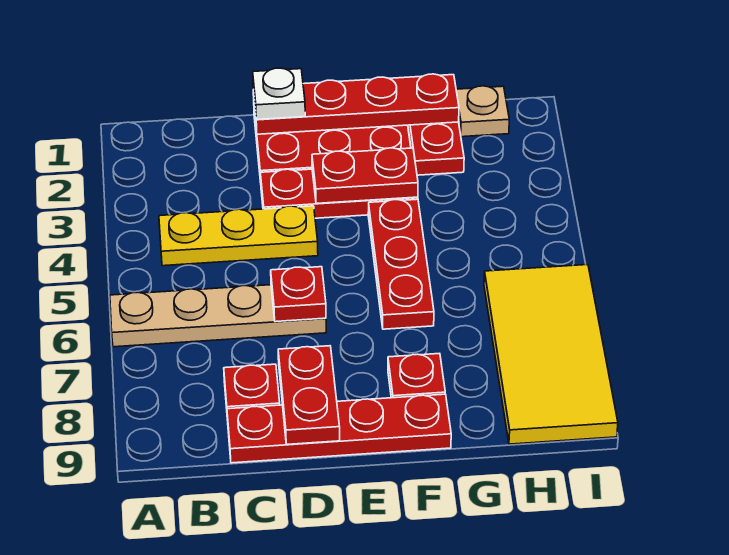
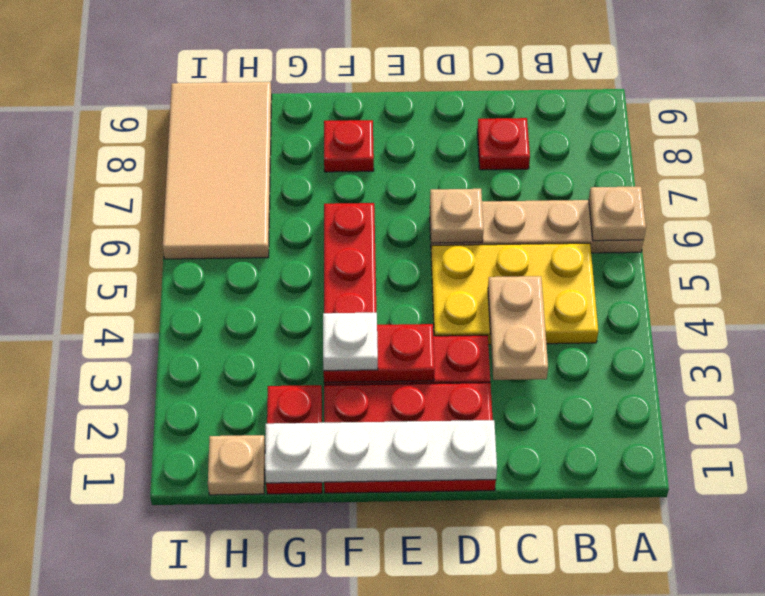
none -> tan 1x1 plate [589,187,646,241]
yellow 1x3 plate [159,206,318,266] -> yellow 2x3 plate [431,243,598,345]
none -> tan 1x2 plate [488,276,548,380]
red 1x4 plate [227,394,451,463] -> none
red 1x4 plate [253,74,459,134] -> white 1x4 plate [265,420,497,483]
white 1x1 plate [253,68,305,119] -> white 1x1 plate moved to [323,313,378,371]
red 1x1 plate [271,267,326,322] -> tan 1x1 plate [430,189,484,243]
red 1x2 plate [278,346,340,444] -> none
yellow 2x4 tile [484,265,618,444] -> tan 2x4 tile [163,82,272,259]

